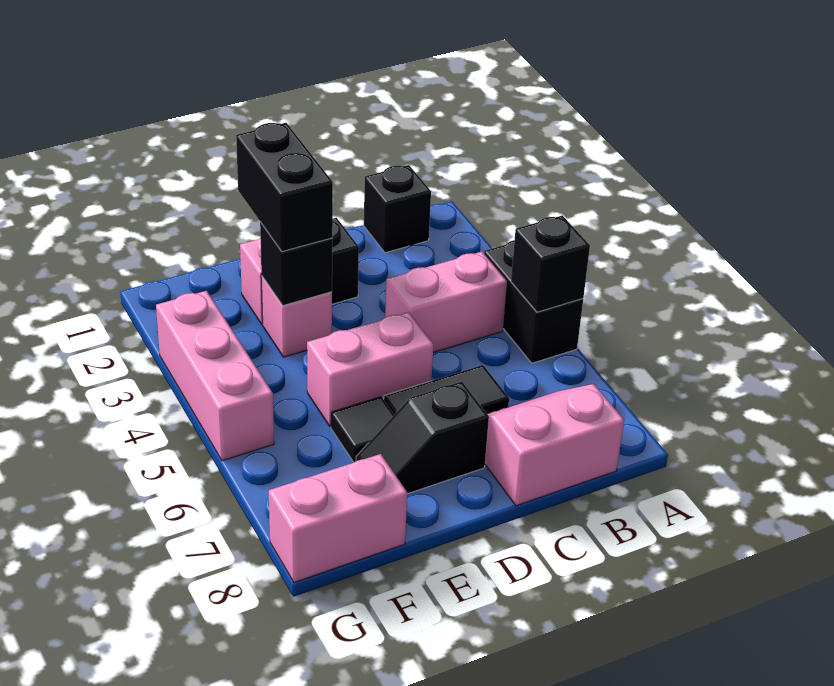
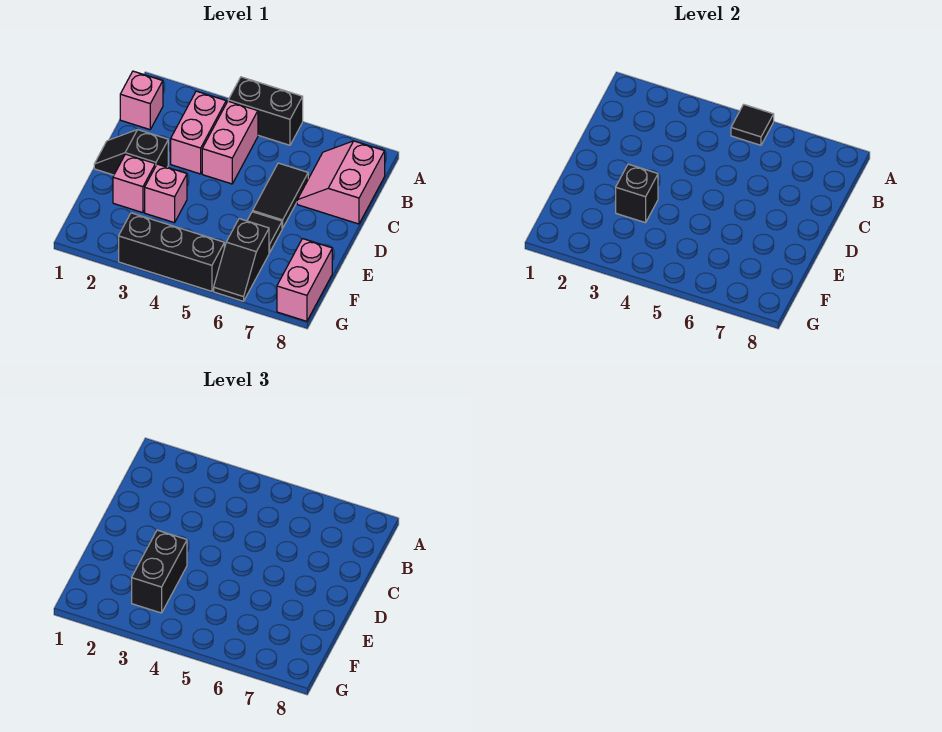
black 1x1 brick [511,215,590,312] -> black 1x1 tile [731,104,774,145]
black 1x1 brick [364,165,431,253] -> pink 1x1 brick [120,71,163,130]
pink 1x2 brick [307,312,434,427] -> pink 1x2 brick moved to [171,91,226,174]
black 1x2 slope [356,381,489,494] -> black 1x2 slope moved to [214,219,269,301]
black 1x2 brick [236,123,333,252] -> black 1x2 brick turned to [132,530,187,613]
pink 1x3 brick [156,291,274,461] -> black 1x3 brick [119,213,224,291]

